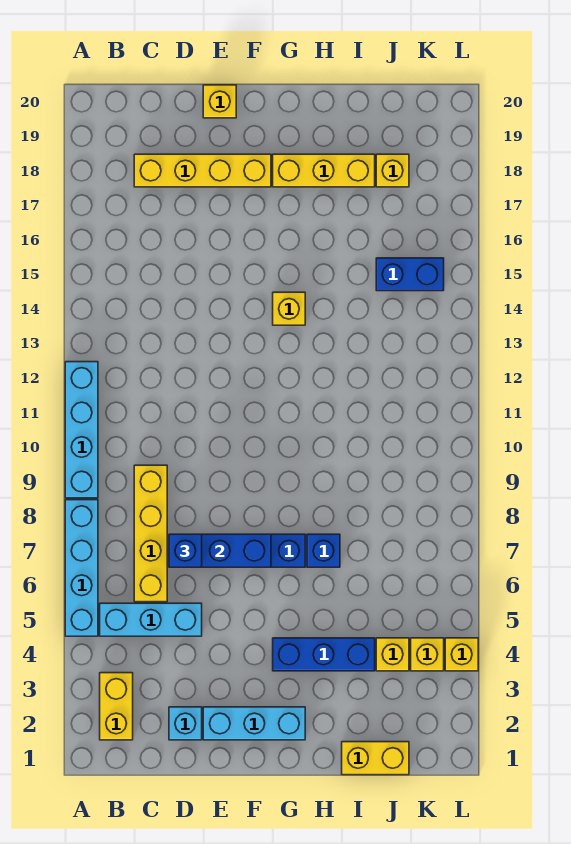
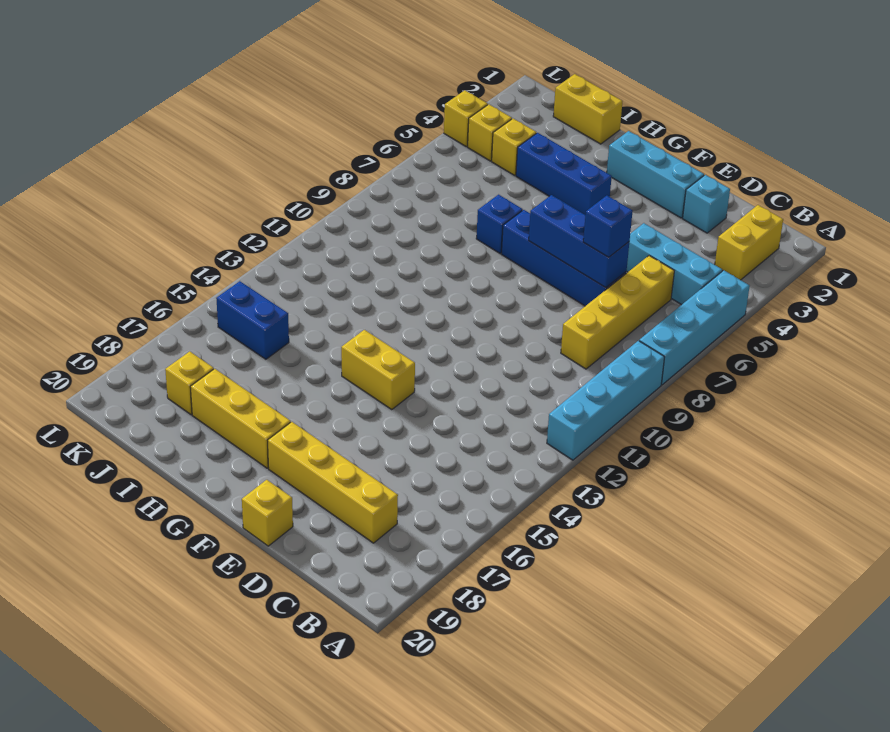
yellow 1x1 brick [273,292,305,325] -> yellow 1x2 brick [341,330,415,410]

